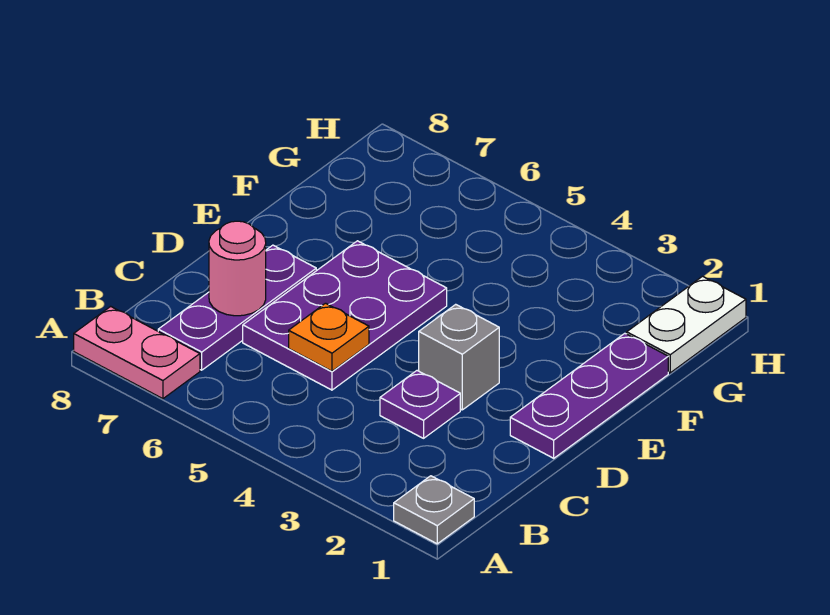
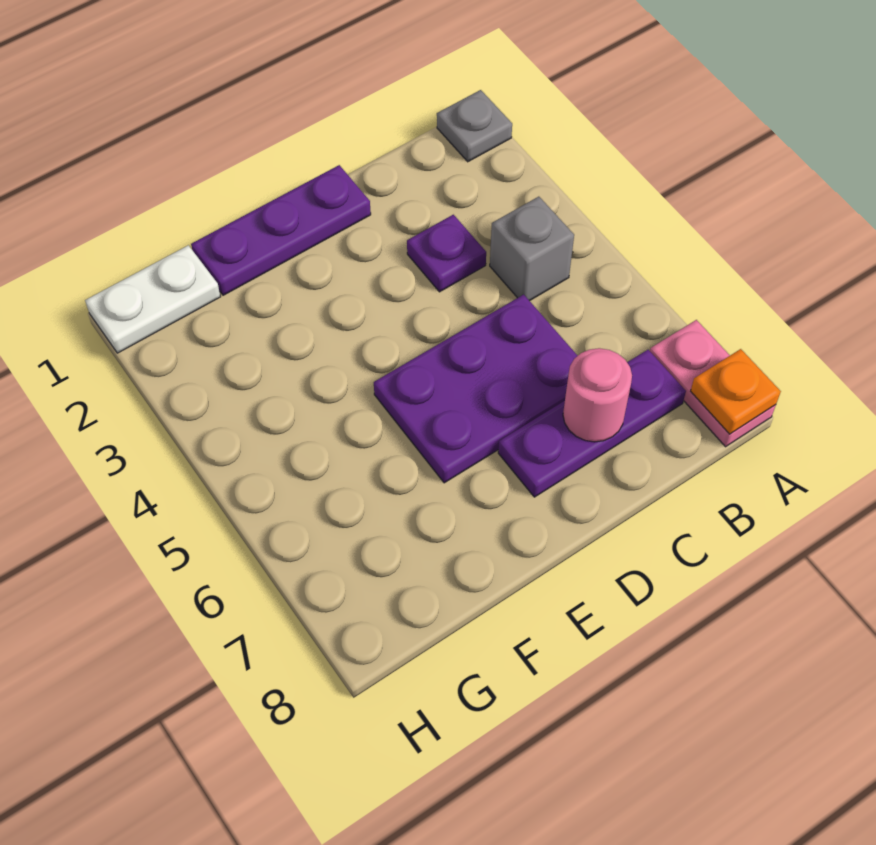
orange 1x1 plate [289,303,369,371] -> orange 1x1 plate moved to [691,349,781,434]
grey 1x1 brick [419,304,499,410] -> grey 1x1 brick moved to [490,197,574,301]

